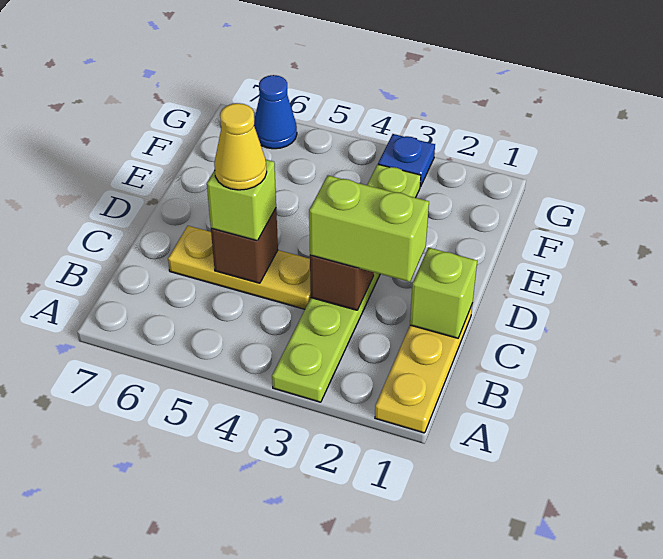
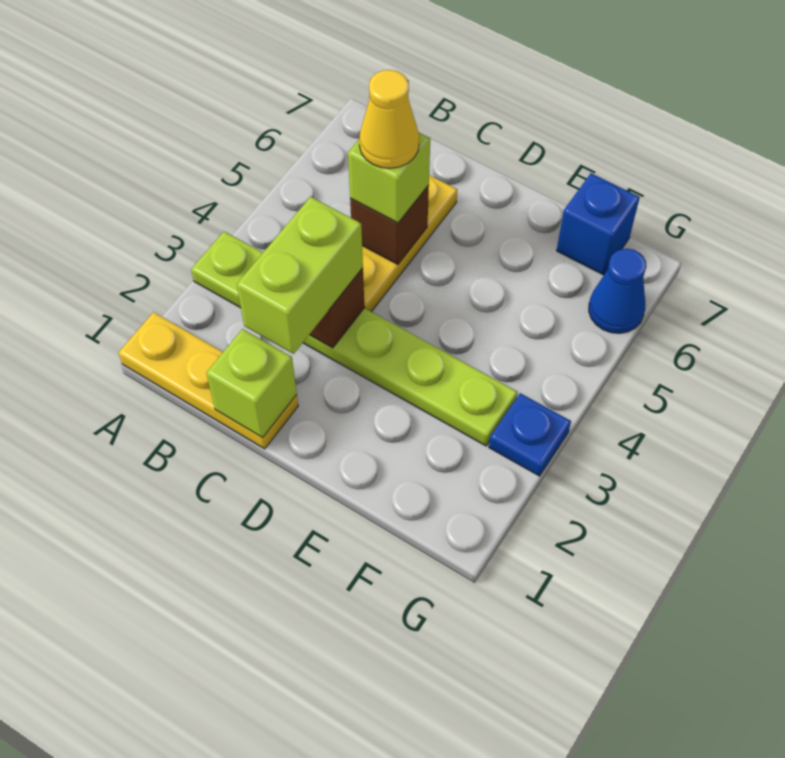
none -> blue 1x1 brick [557,173,640,275]

